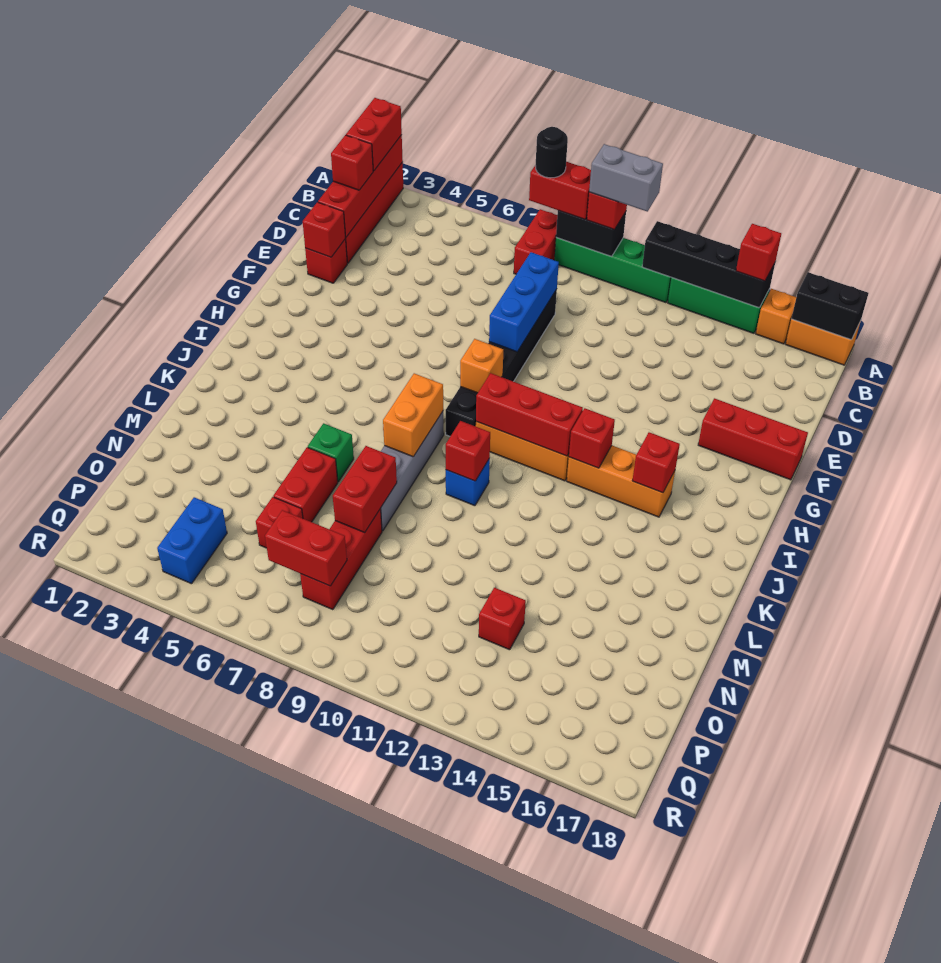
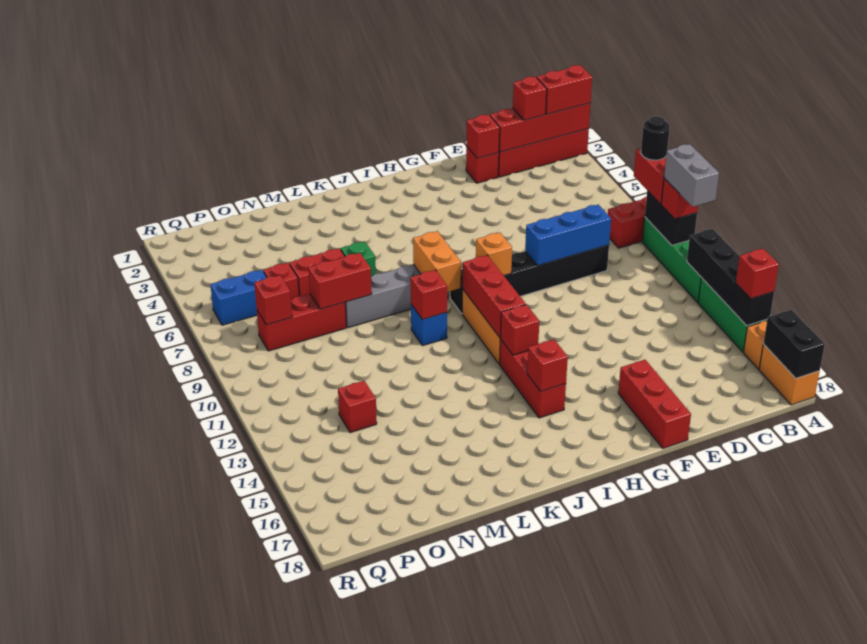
orange 1x3 brick [567,446,675,517] -> red 1x3 brick [500,339,566,418]
orange 1x2 brick [383,373,443,457] -> orange 1x2 brick turned to [413,231,461,292]
blue 1x2 brick [157,497,227,584] -> blue 1x2 brick moved to [210,270,267,325]
red 1x2 brick [265,510,347,586] -> red 1x1 brick [254,275,292,325]

